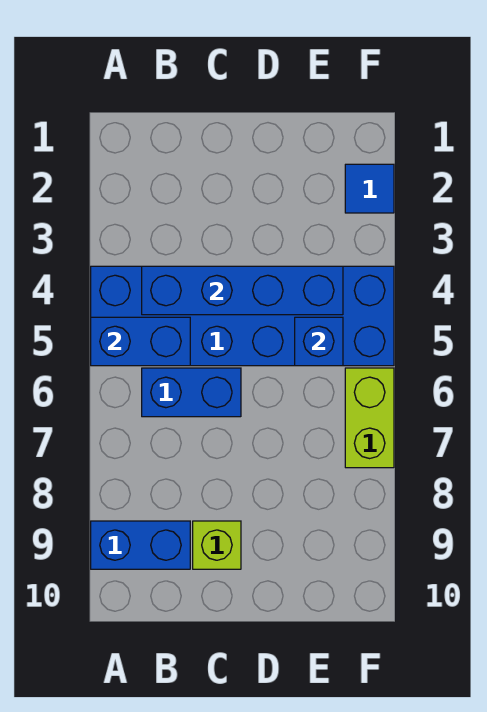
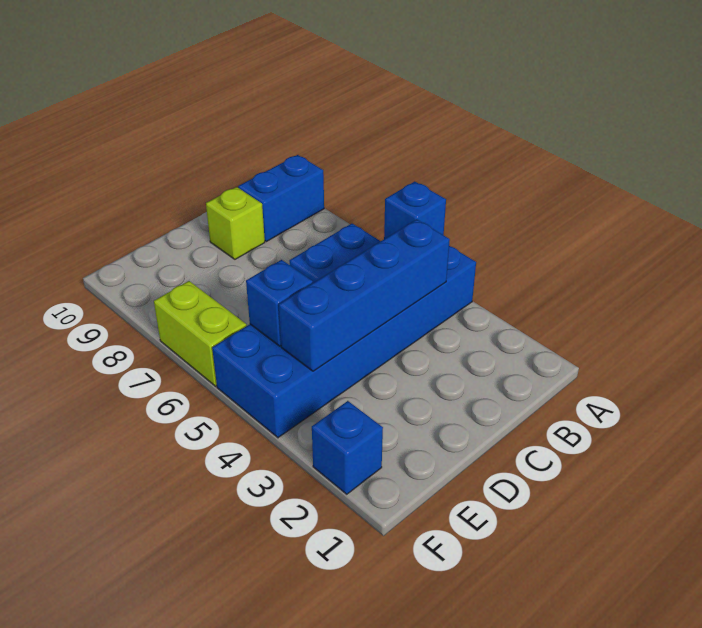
blue 1x2 brick [91,317,190,366] -> blue 1x1 brick [384,181,446,239]
blue 1x1 tile [345,164,394,213] -> blue 1x1 brick [312,401,383,494]

